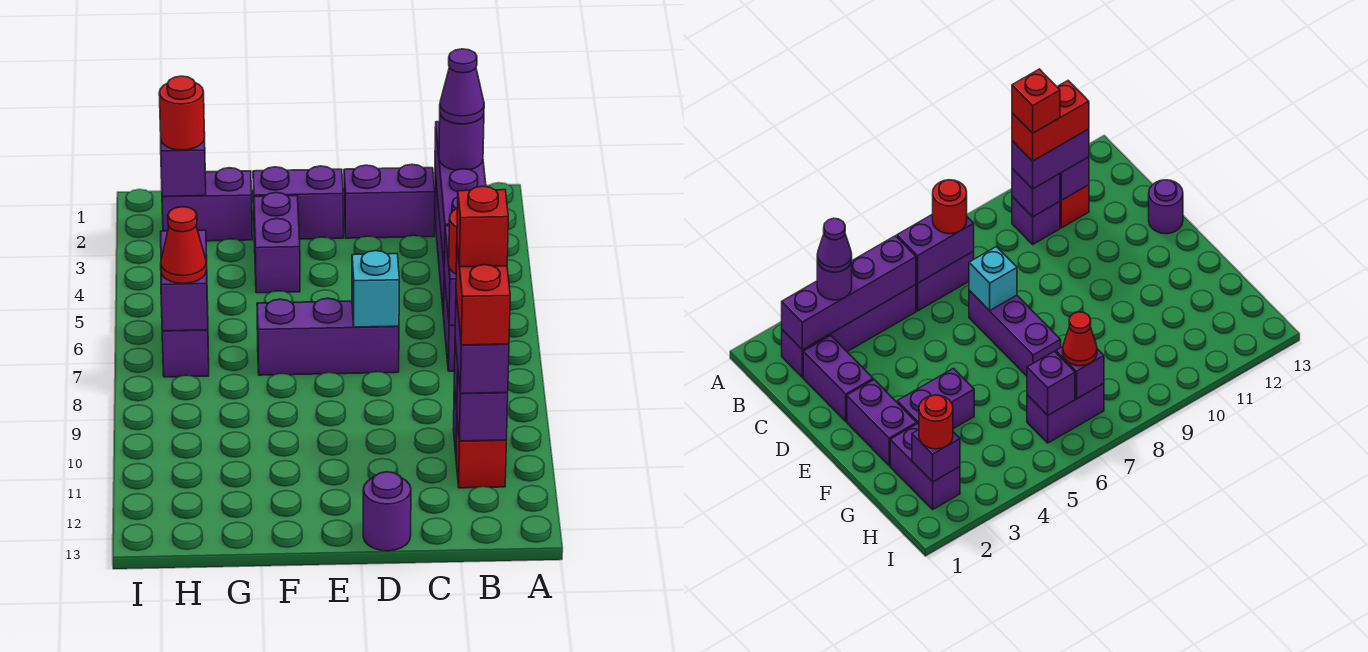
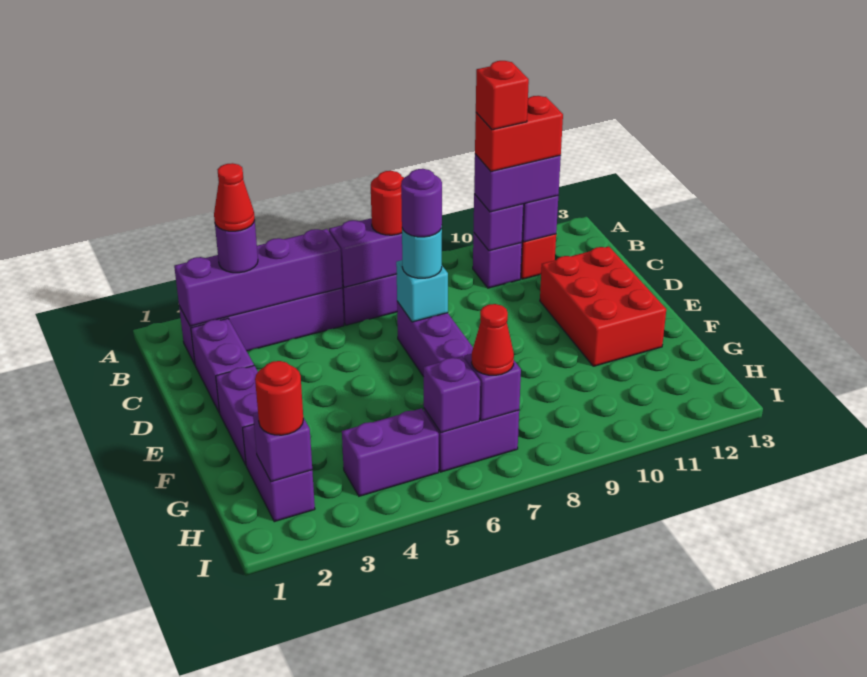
purple 1x1 cone [440,49,484,124] -> red 1x1 cone [214,163,255,231]
none -> cyan 1x1 round brick [402,228,442,278]
none -> red 2x3 brick [540,247,666,366]
purple 1x1 round brick [363,472,411,551] -> purple 1x1 round brick moved to [401,169,442,237]
purple 1x2 brick [254,193,300,293] -> purple 1x2 brick moved to [342,408,439,496]

